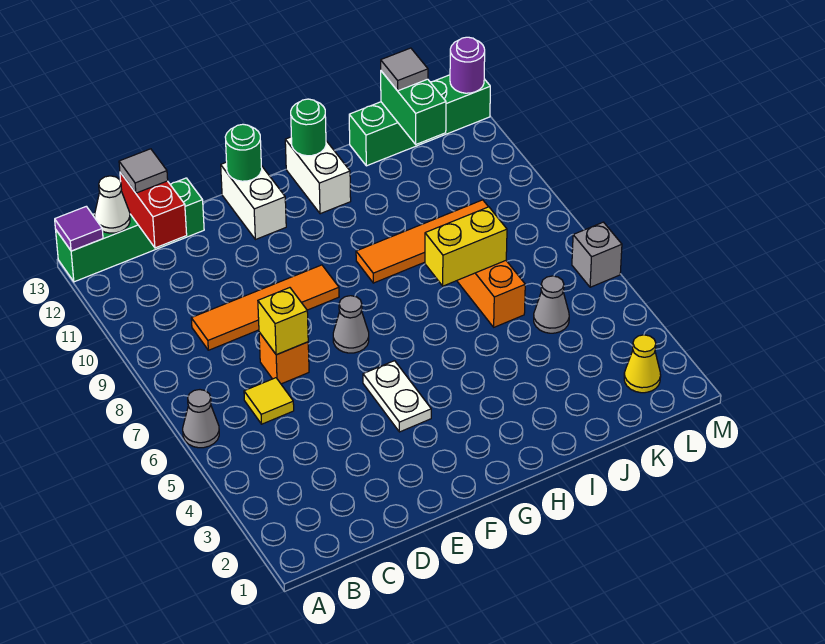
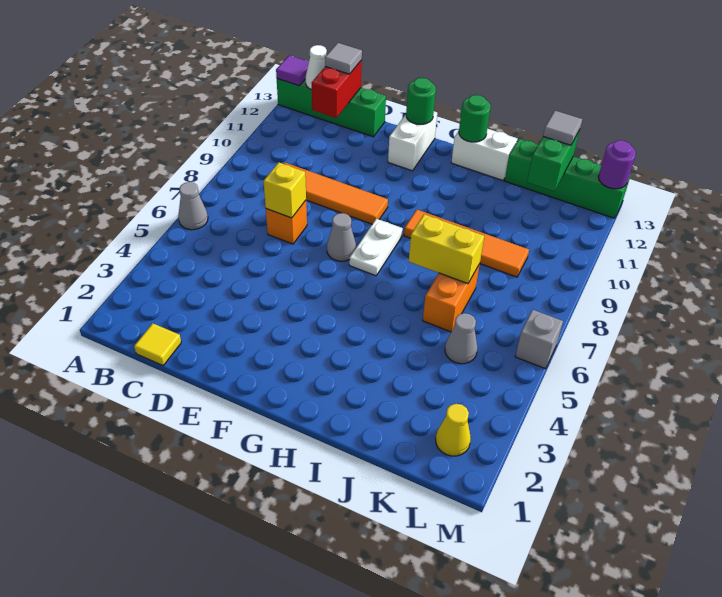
yellow 1x1 tile [244,378,294,424] -> yellow 1x1 tile moved to [134,323,181,365]
white 1x2 plate [363,361,431,432] -> white 1x2 plate moved to [349,219,403,276]
white 1x2 brick [285,137,351,214] -> white 1x2 brick turned to [451,129,517,180]

